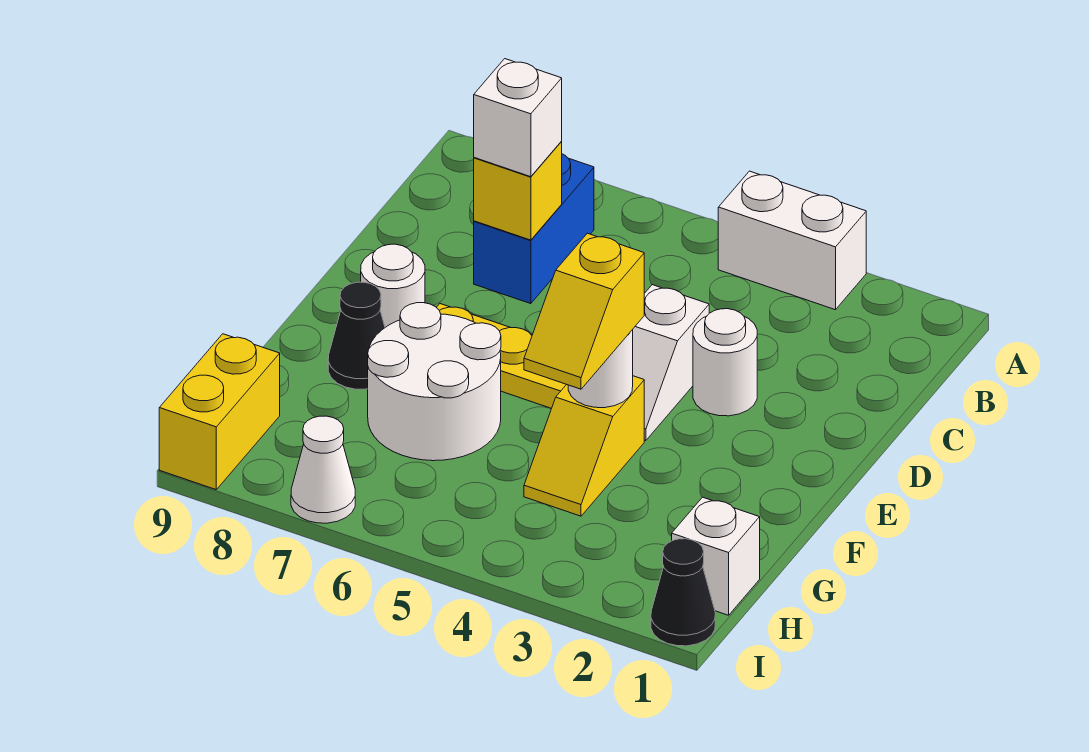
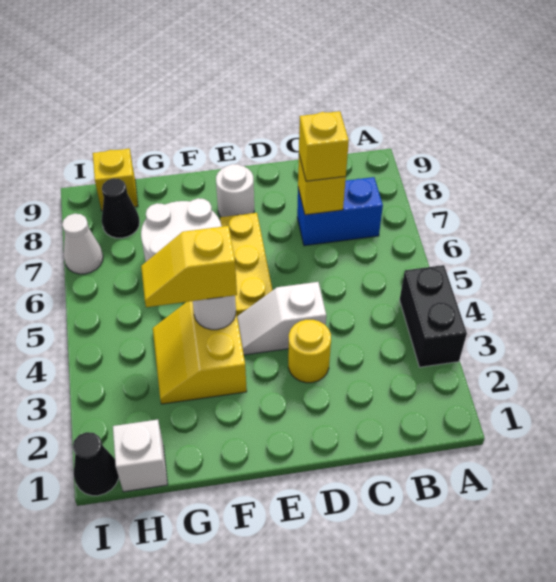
white 1x2 brick [718,171,866,310] -> black 1x2 brick [400,265,467,367]
white 1x1 brick [474,59,562,177] -> yellow 1x1 brick [299,111,349,181]
white 1x1 round brick [693,309,757,416] -> yellow 1x1 round brick [288,320,331,383]
yellow 1x2 slope [524,376,644,516] -> yellow 2x2 slope [153,301,247,404]
black 1x1 cone [328,282,385,389] -> black 1x1 cone moved to [102,178,140,238]
yellow 1x2 brick [159,334,280,489] -> yellow 1x1 brick [93,149,138,211]

